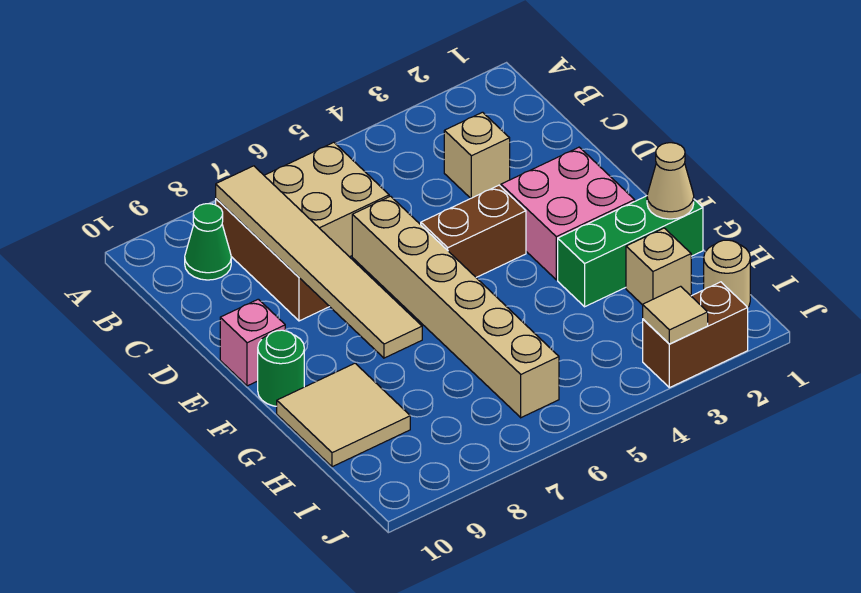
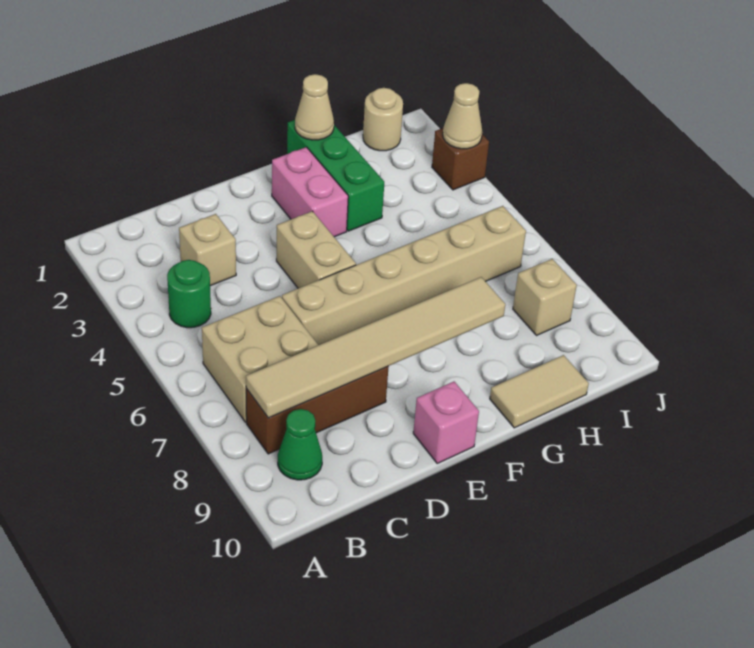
pink 2x2 brick [501,147,635,280] -> pink 1x2 brick [272,147,348,237]
brown 1x2 brick [421,185,526,277] -> tan 1x2 brick [276,211,356,288]
green 1x1 round brick [258,330,304,406] -> green 1x1 round brick moved to [167,260,211,328]
tan 2x2 tile [277,363,410,467] -> tan 1x2 tile [490,355,589,428]
tan 1x1 brick [626,228,691,305] -> tan 1x1 brick moved to [513,259,577,336]
brown 1x2 brick [643,282,748,388] -> brown 1x1 brick [432,128,489,190]
tan 1x1 tile [643,286,708,344] -> tan 1x1 cone [443,83,482,149]

